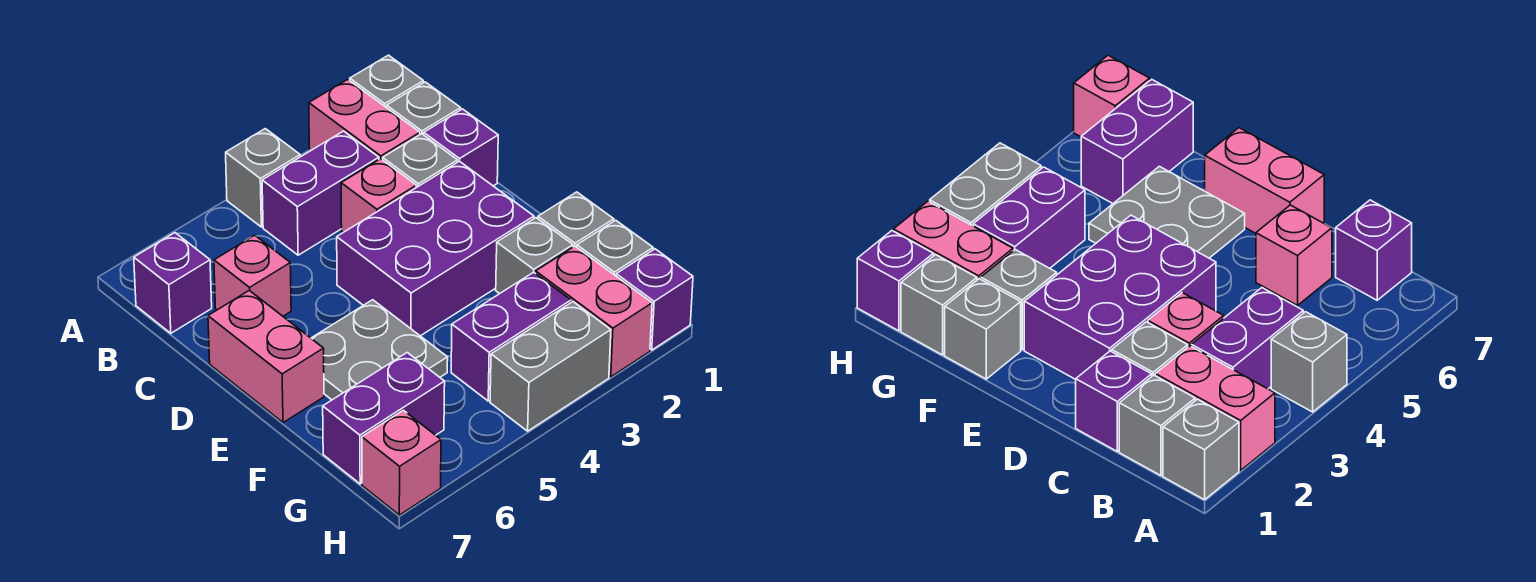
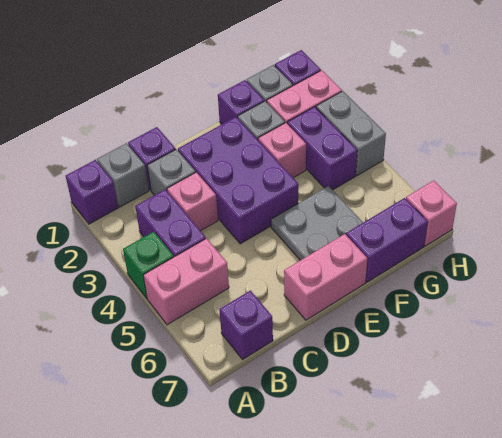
grey 1x1 brick [350,55,423,108] -> purple 1x1 brick [66,160,118,224]
pink 1x2 brick [309,80,420,160] -> pink 1x2 brick moved to [143,238,229,325]
grey 1x1 brick [226,129,300,227] -> green 1x1 brick [123,232,174,298]
pink 1x1 brick [214,235,291,316] -> pink 1x1 brick moved to [258,123,306,178]
grey 1x1 brick [538,192,614,247] -> purple 1x1 brick [218,80,264,124]
purple 1x2 brick [323,353,445,484] -> purple 1x2 brick turned to [346,198,428,282]

